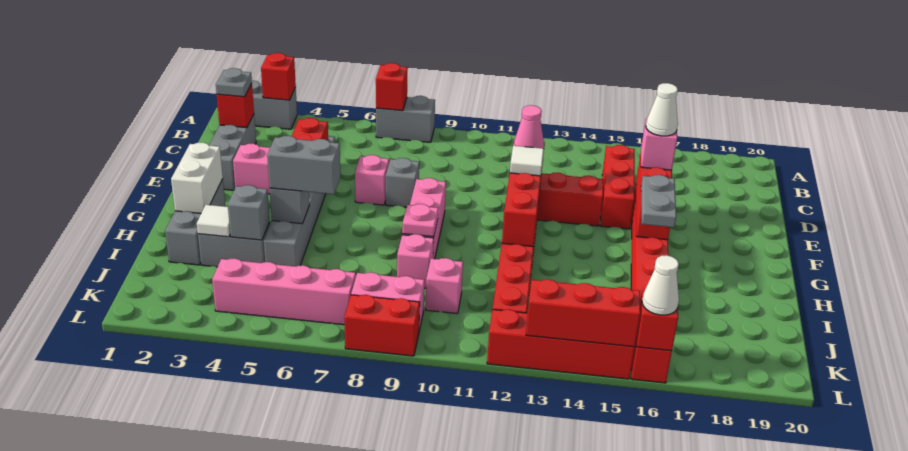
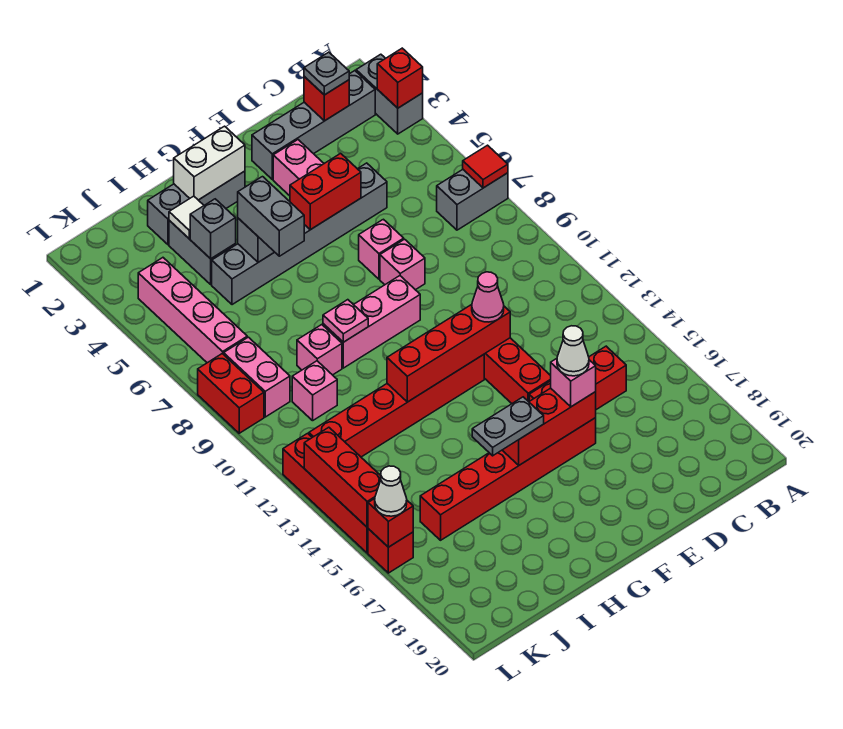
grey 1x2 brick [376,96,435,142] -> grey 1x2 brick turned to [437,170,508,230]
red 1x1 brick [376,63,408,111] -> red 1x1 tile [463,145,508,188]
grey 1x3 brick [209,114,256,190] -> grey 1x4 brick [252,71,375,179]
grey 1x1 brick [386,158,419,207] -> pink 1x1 brick [380,239,425,290]
white 1x1 tile [510,146,544,176] -> none

